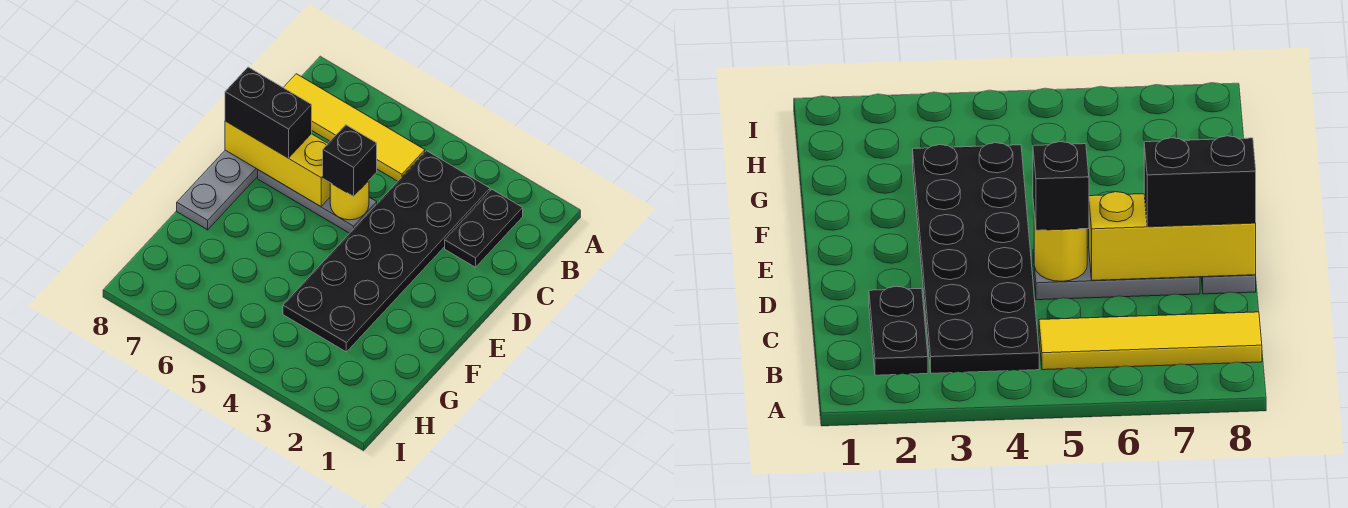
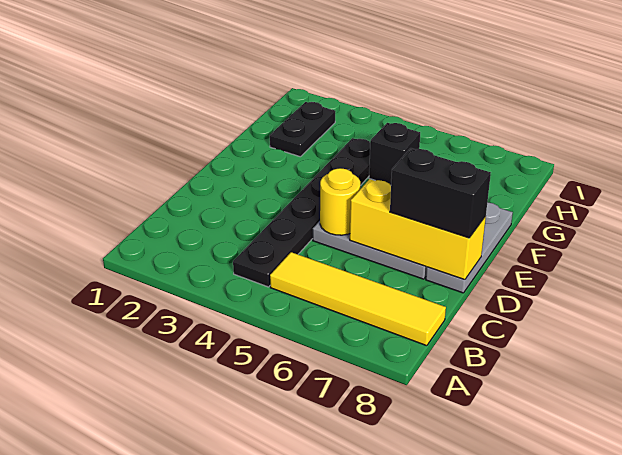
black 1x2 plate [445,189,523,267] -> black 1x2 plate moved to [270,102,336,157]
black 2x6 plate [283,151,490,352] -> black 1x6 plate [233,138,370,287]
black 1x1 brick [323,125,377,196] -> black 1x1 brick moved to [369,123,420,185]

